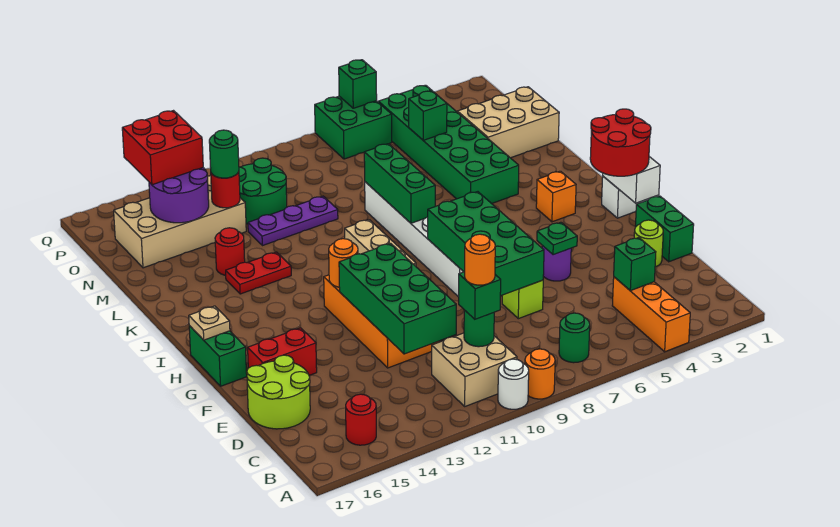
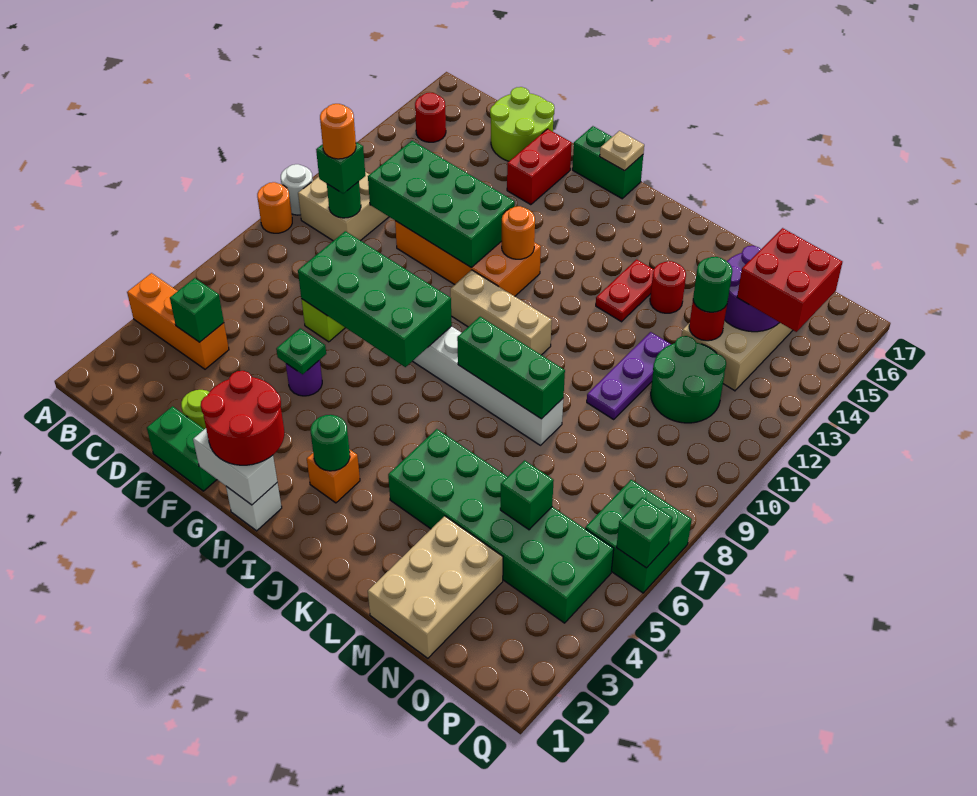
green 1x1 round brick [559,313,590,363] -> green 1x1 round brick moved to [311,415,350,471]

